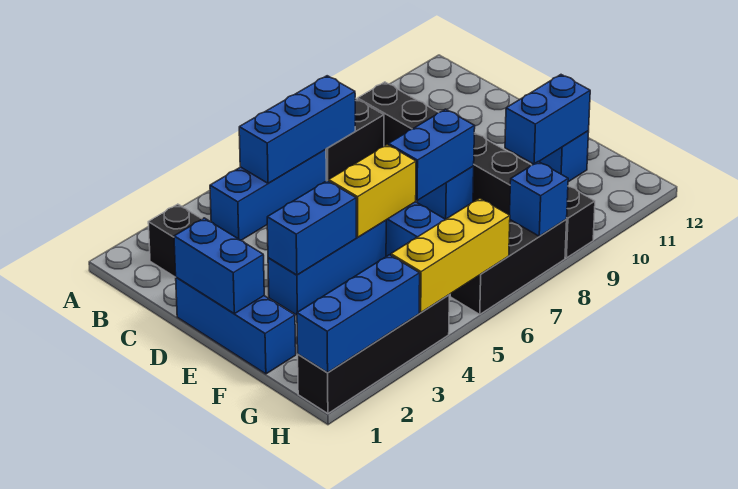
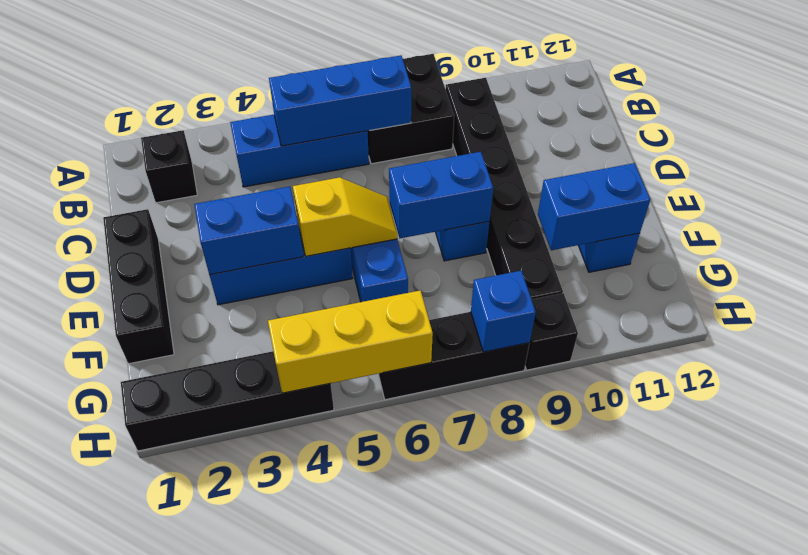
blue 1x3 brick [176,277,296,374] -> black 1x3 brick [103,209,174,364]
blue 1x2 brick [174,218,264,314] -> none
yellow 1x2 brick [329,145,416,237] -> yellow 1x2 slope [293,177,397,256]
blue 1x3 brick [297,255,420,373] -> none

